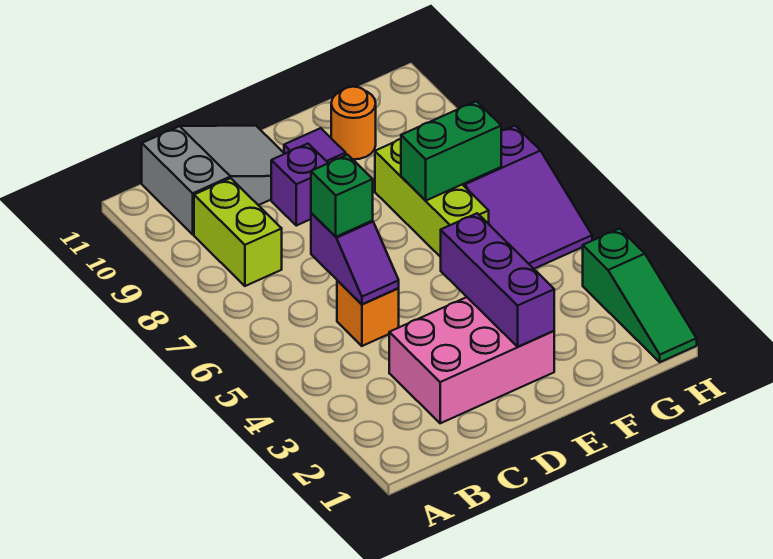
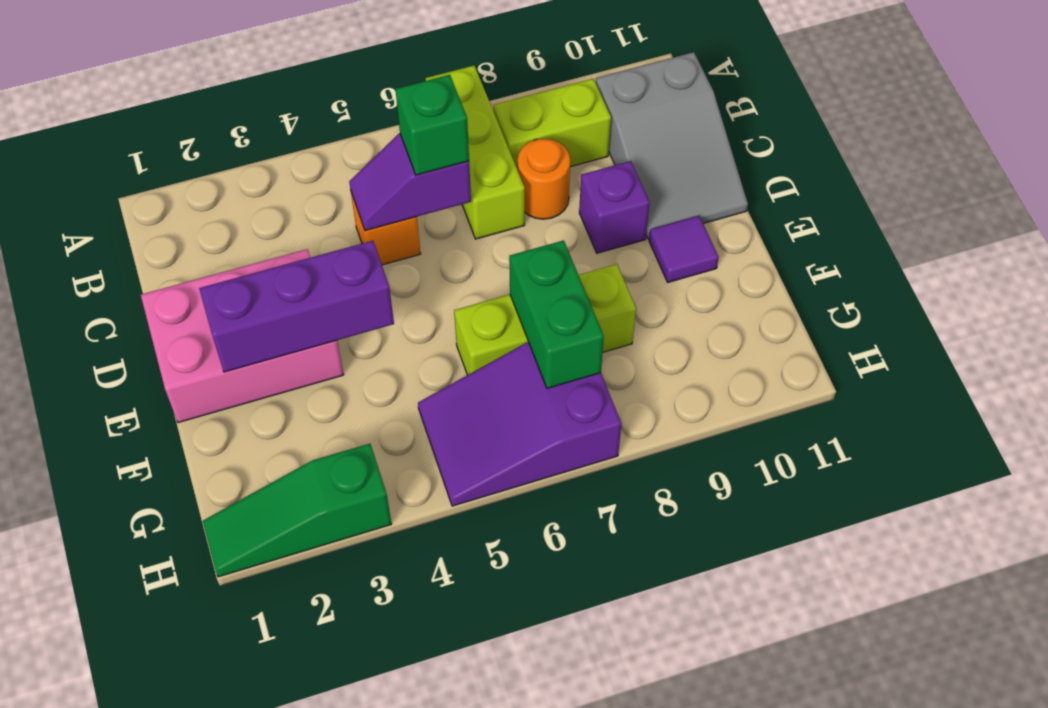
none -> lime 1x3 brick [426,66,525,239]
pink 2x3 brick [389,297,554,423] -> pink 2x3 brick turned to [141,249,344,423]
orange 1x1 round brick [331,87,376,159] -> orange 1x1 round brick moved to [517,139,570,219]

